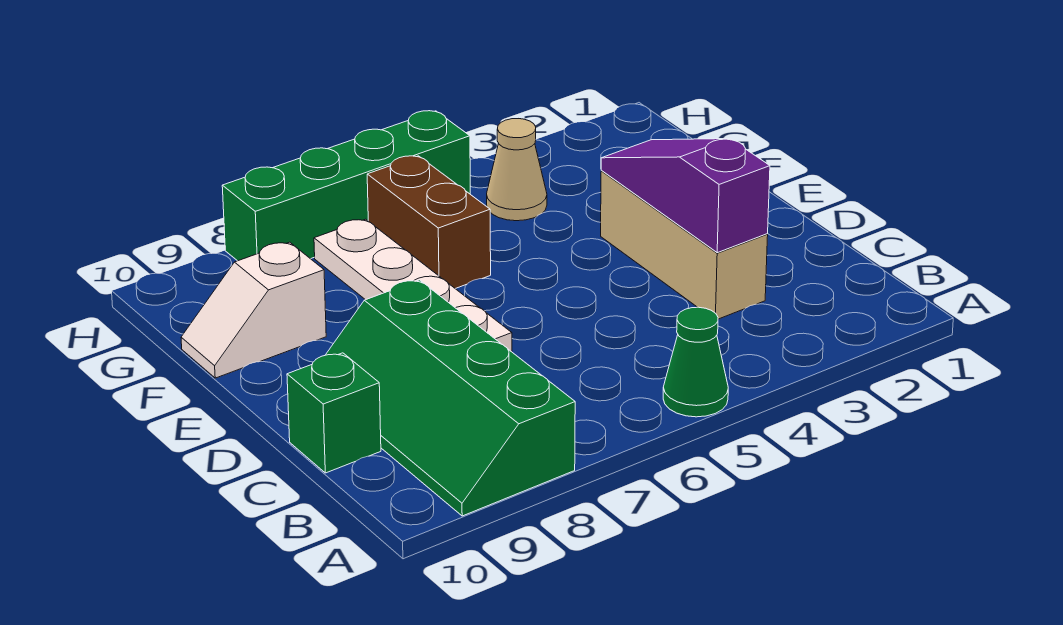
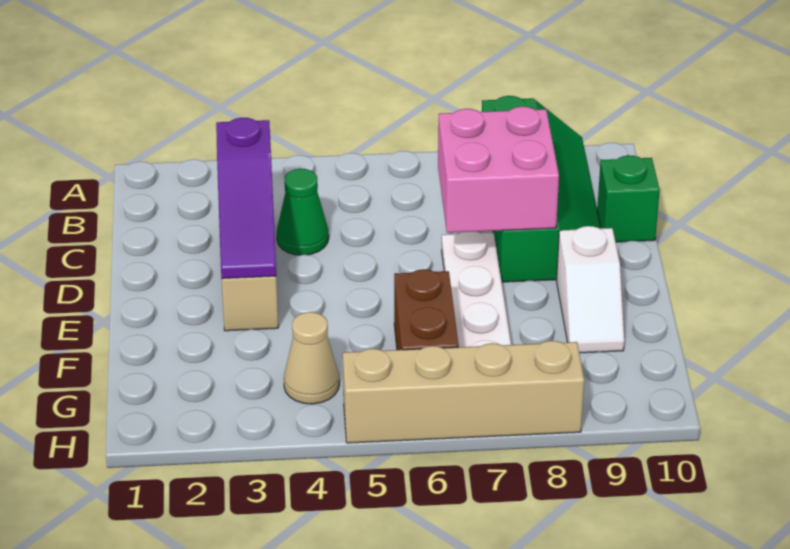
green 1x1 cone [663,307,728,417] -> green 1x1 cone moved to [277,169,329,255]
none -> pink 2x2 brick [438,107,559,233]
white 1x2 slope [181,242,326,378] -> white 1x2 slope turned to [556,226,624,353]
green 1x4 brick [222,111,470,261] -> tan 1x4 brick [343,341,584,443]

